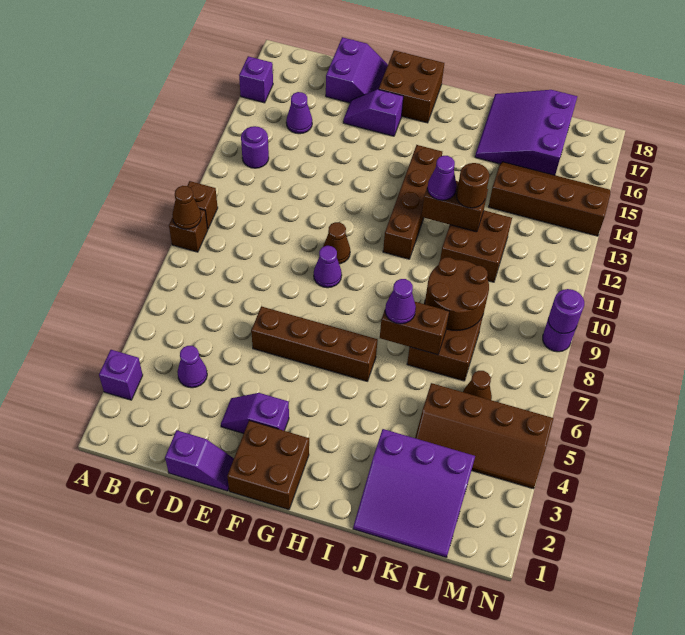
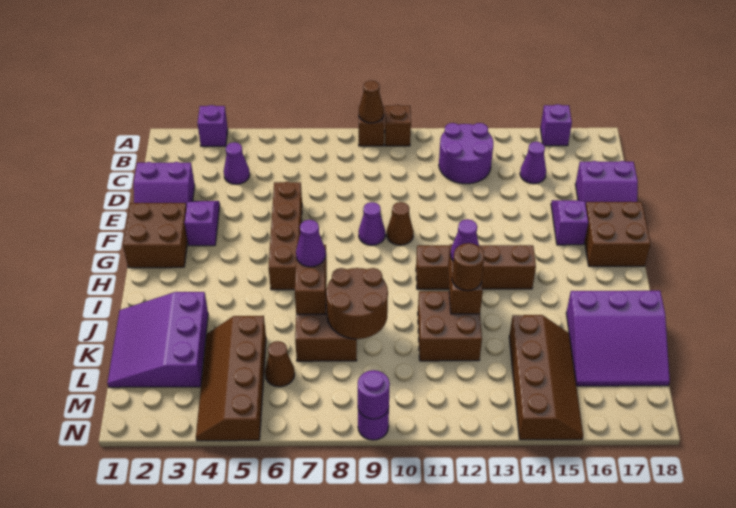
purple 1x1 round brick [241,126,269,168] -> purple 2x2 round brick [439,123,493,184]
purple 1x2 slope [165,430,234,491] -> purple 2x2 slope [134,162,195,207]
purple 3x3 slope [475,90,577,175] -> purple 3x3 slope turned to [566,291,670,386]

